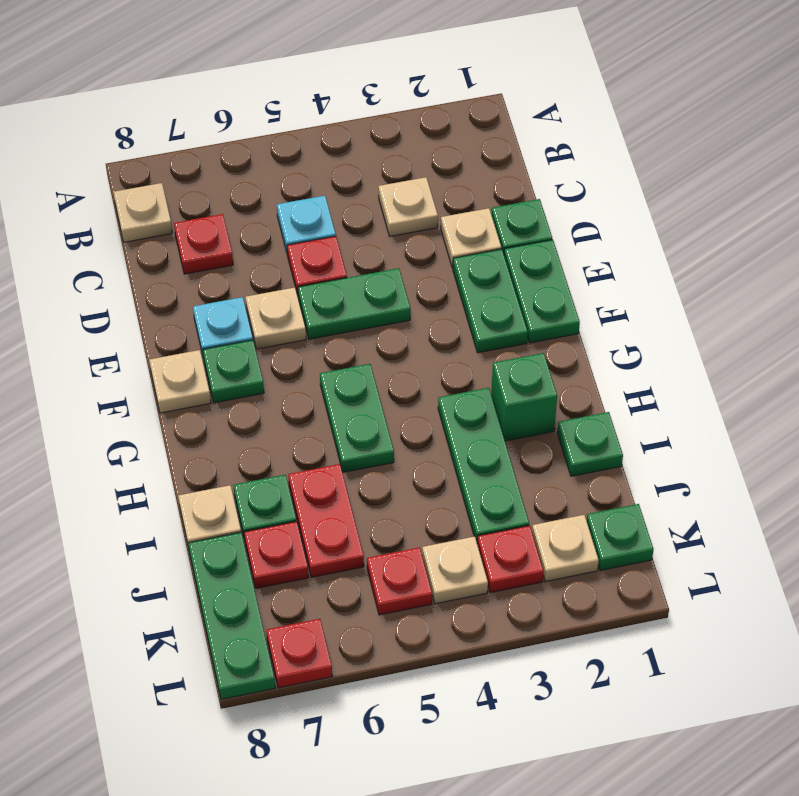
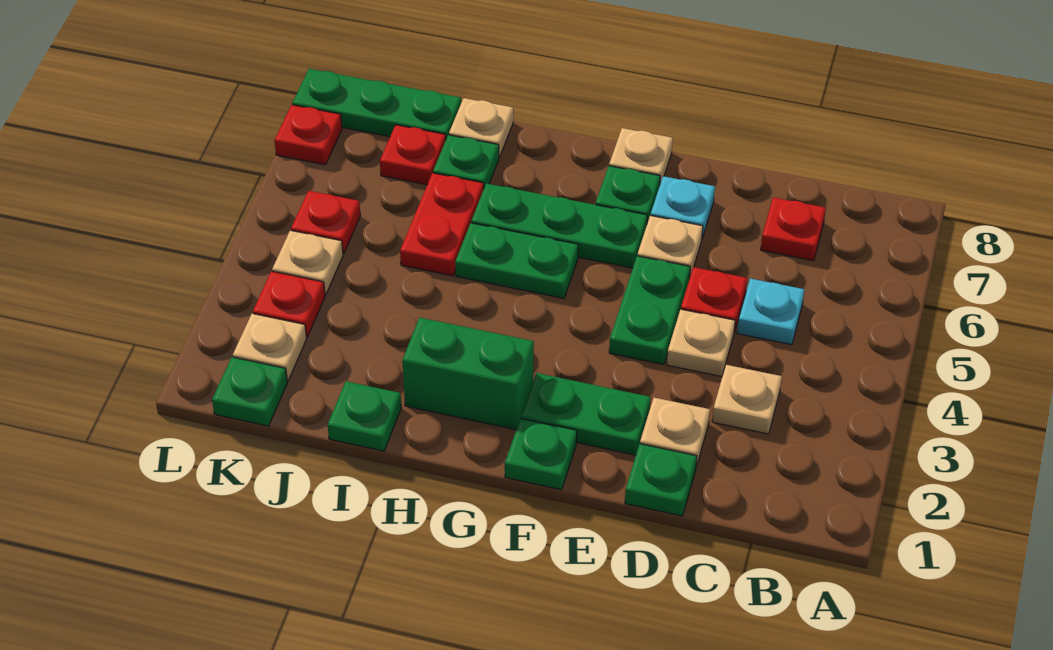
tan 1x1 plate [114,183,172,242] -> tan 1x1 plate moved to [667,309,735,377]
green 1x2 plate [504,240,580,343] -> green 1x1 plate [505,419,577,490]
green 1x1 brick [491,353,557,441] -> green 1x2 brick [402,318,534,430]
green 1x3 plate [438,388,529,541] -> green 1x3 plate moved to [471,183,647,268]
red 1x2 plate [288,464,364,577] -> red 1x2 plate turned to [400,173,484,276]

